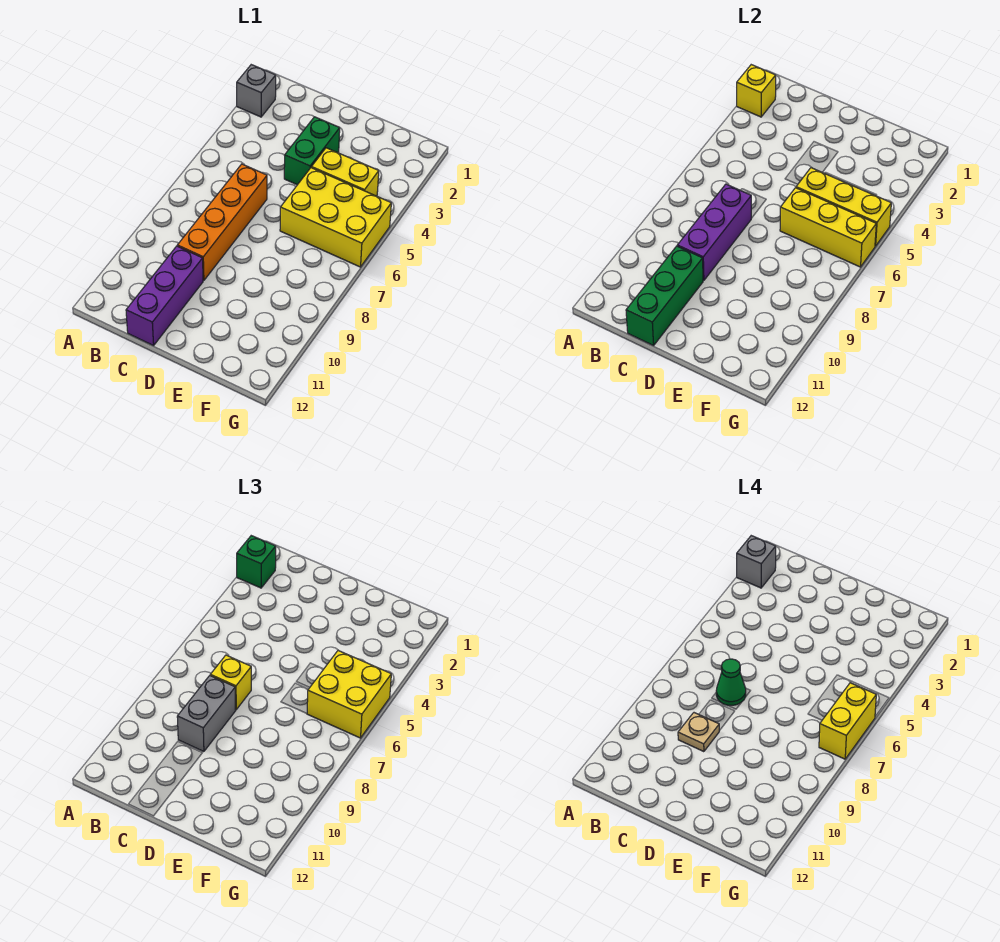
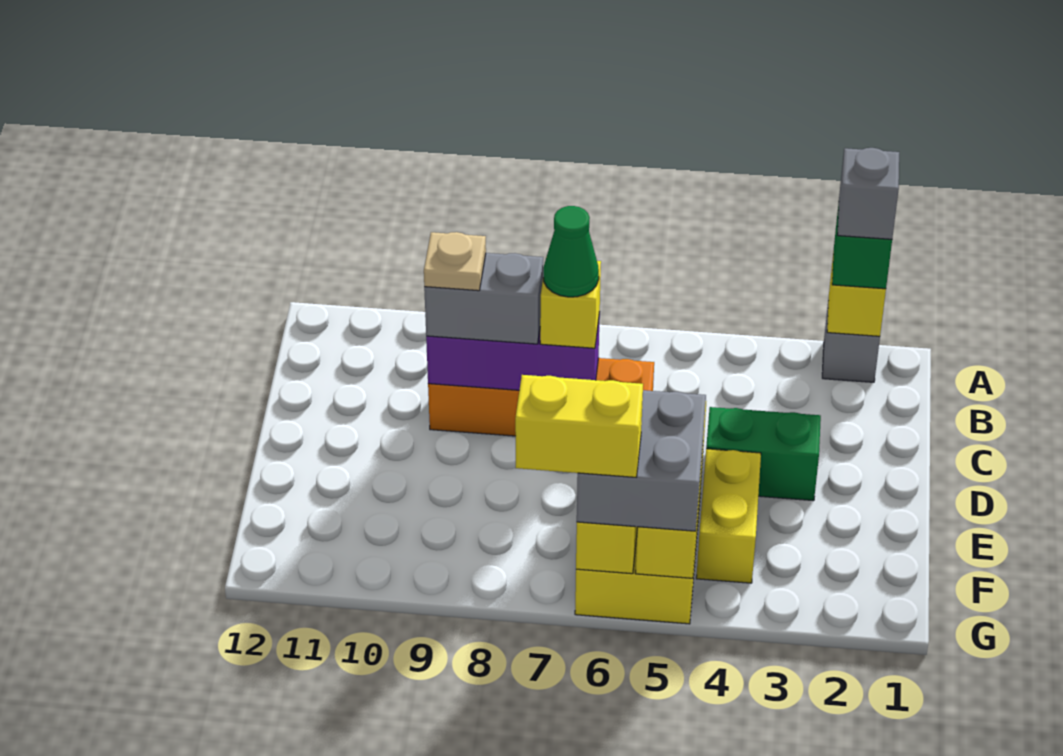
purple 1x3 brick [126,246,203,346] -> none
green 1x3 brick [626,246,703,346] -> none
yellow 2x2 brick [307,650,391,738] -> grey 2x2 brick [577,390,706,531]

